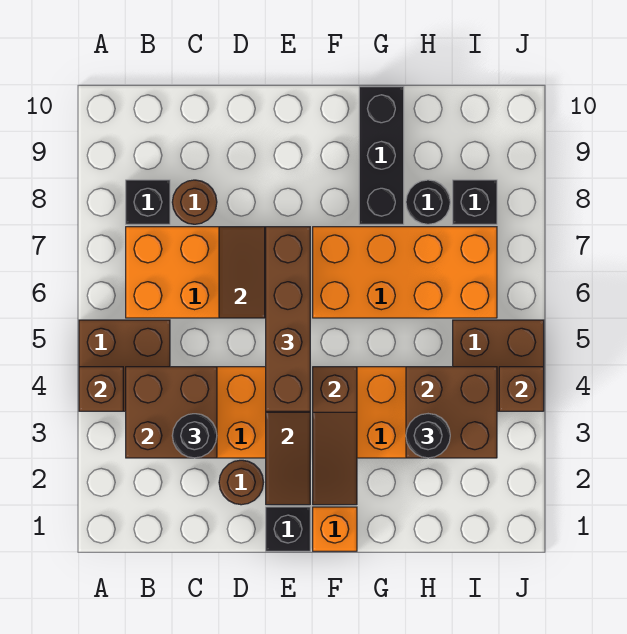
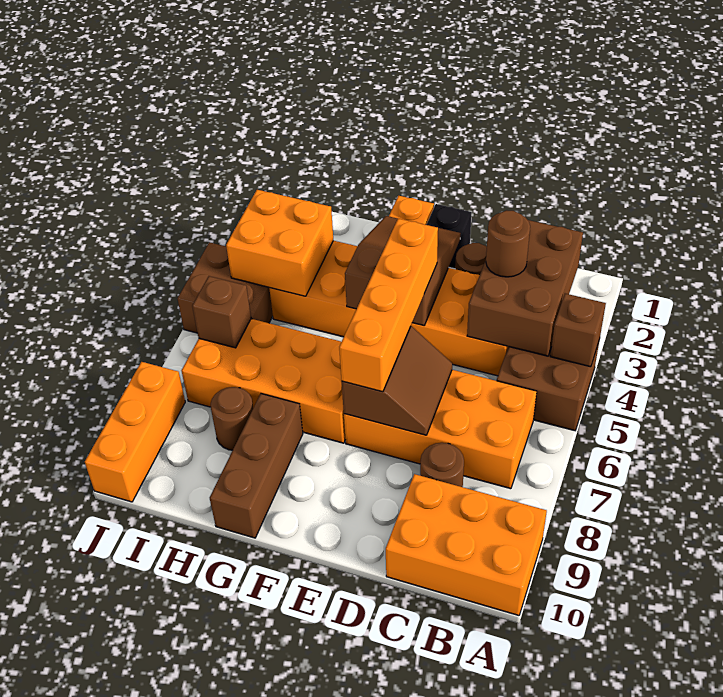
none -> orange 2x3 brick [386,474,547,615]
brown 2x2 brick [126,367,217,458] -> brown 2x3 brick [467,220,583,356]
black 1x1 brick [126,180,170,224] -> none
black 1x1 round brick [172,414,217,458] -> brown 1x1 round brick [486,210,530,277]
brown 1x4 brick [266,227,310,411] -> orange 1x4 brick [339,219,438,392]
black 1x3 brick [359,87,404,224] -> brown 1x3 brick [210,394,303,538]
brown 2x2 brick [406,367,497,458] -> orange 2x2 brick [226,190,333,296]
black 1x1 round brick [406,414,450,458] -> none
black 1x1 round brick [406,180,450,224] -> brown 1x1 round brick [211,387,253,450]
black 1x1 brick [453,180,497,224] -> none
brown 1x1 brick [499,367,544,411] -> brown 1x1 brick moved to [192,276,251,348]
none -> orange 1x3 brick [85,362,185,502]

